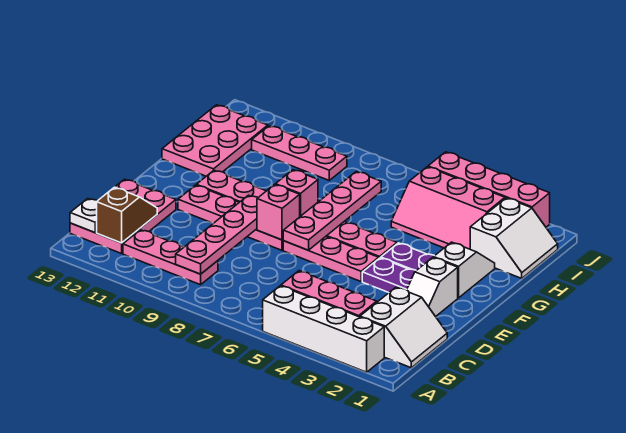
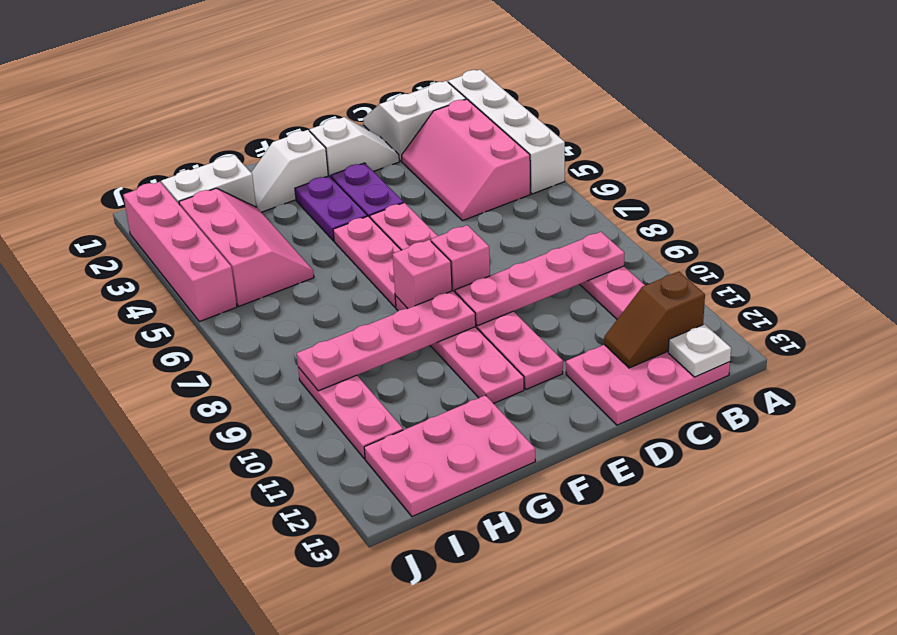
pink 1x4 plate [283,172,381,250] -> pink 1x4 plate moved to [297,291,476,391]

